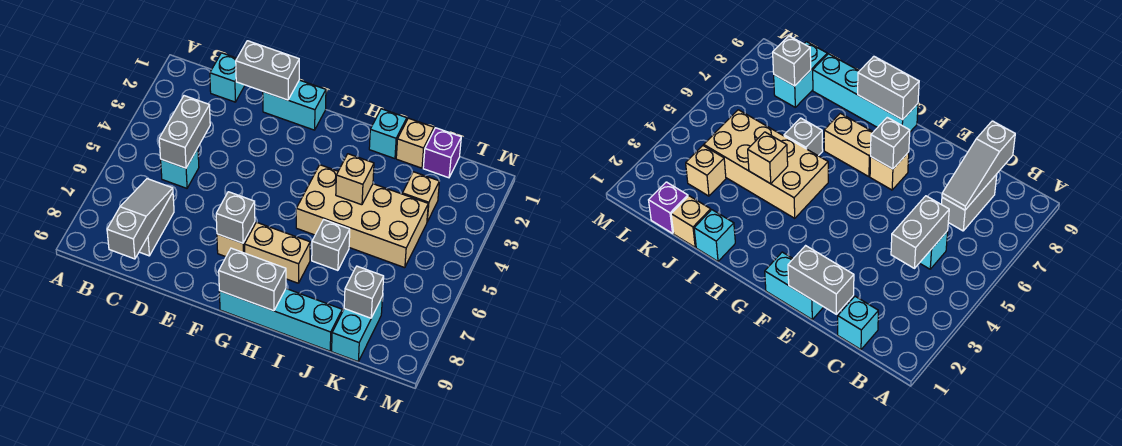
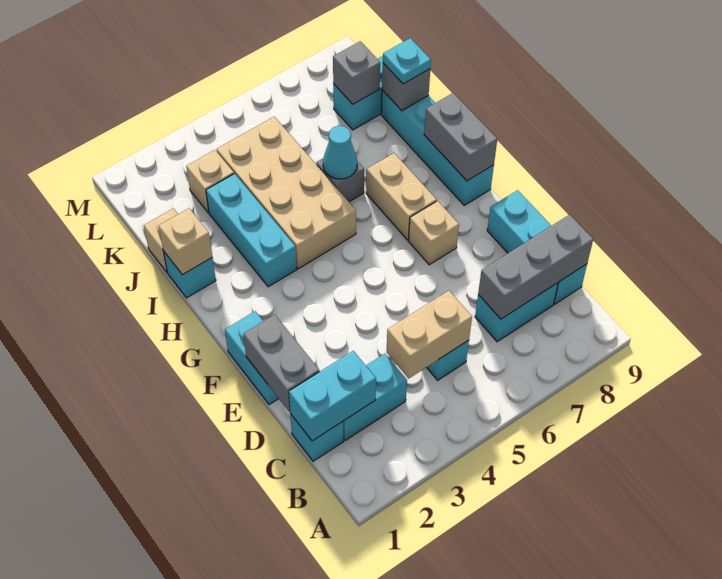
none -> cyan 1x2 brick [289,351,376,441]
none -> cyan 1x2 brick [343,354,407,441]
grey 1x2 brick [159,96,210,168] -> tan 1x2 brick [386,291,472,378]
grey 1x2 brick [139,193,174,256] -> cyan 1x2 brick [475,283,558,342]
grey 1x3 slope [107,179,173,259] -> grey 1x3 brick [478,215,593,319]
none -> cyan 1x3 brick [487,190,587,304]
grey 1x1 brick [216,192,255,243] -> grey 1x1 brick moved to [382,63,430,111]
none -> cyan 1x3 brick [206,174,297,287]
tan 1x1 brick [336,154,374,205] -> tan 1x1 brick moved to [159,208,212,275]
none -> cyan 1x1 cone [323,126,357,179]
none -> cyan 1x1 plate [383,38,431,84]
purple 1x1 brick [423,128,461,178] -> none

